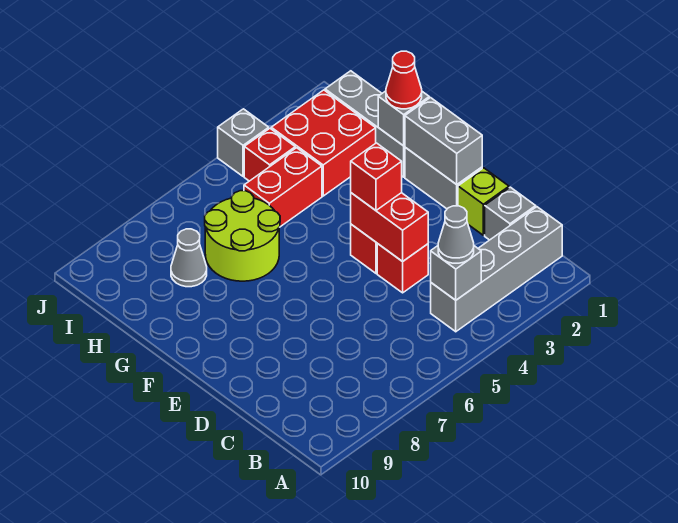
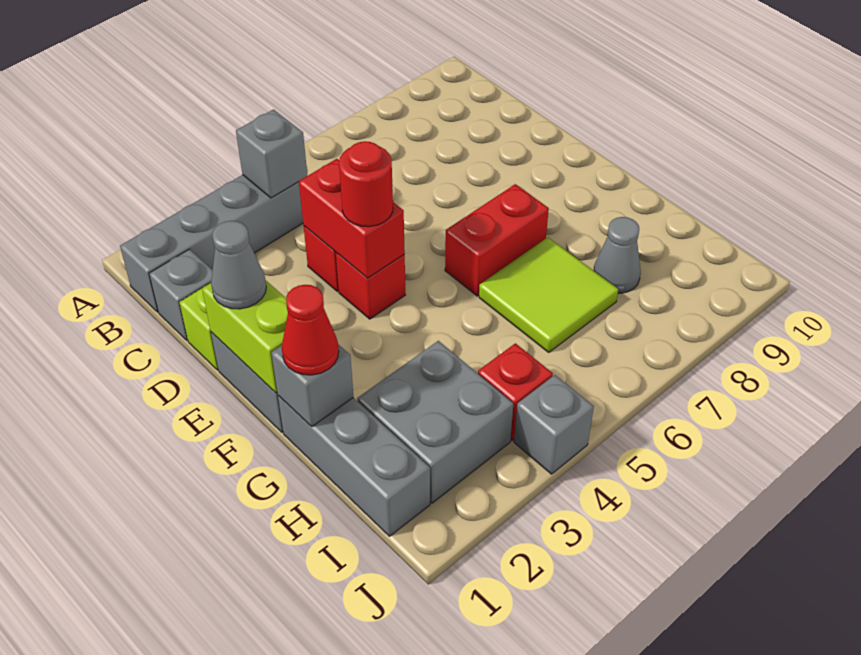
grey 1x1 cone [438,206,474,263] -> grey 1x1 cone moved to [211,221,266,309]
grey 1x2 brick [405,98,482,184] -> lime 1x2 brick [202,281,288,393]
red 1x1 brick [351,143,402,210] -> red 1x1 round brick [339,141,393,227]
lime 2x2 round brick [205,191,280,281] -> lime 2x2 tile [479,237,618,352]
red 2x2 brick [271,90,376,196] -> grey 2x2 brick [357,341,513,503]
red 1x2 brick [244,148,322,227] -> red 1x2 brick moved to [445,184,549,296]

